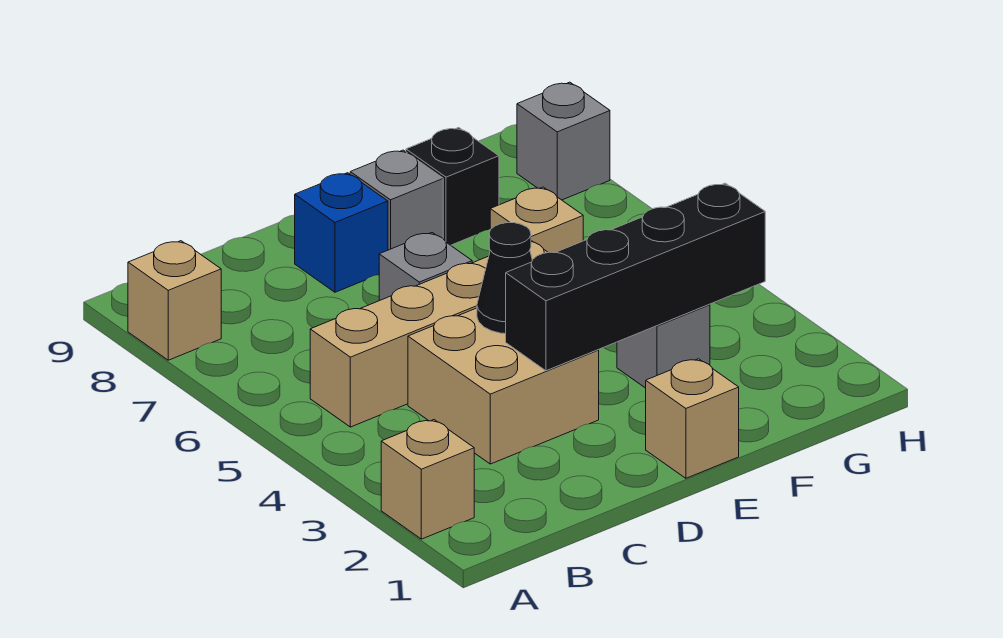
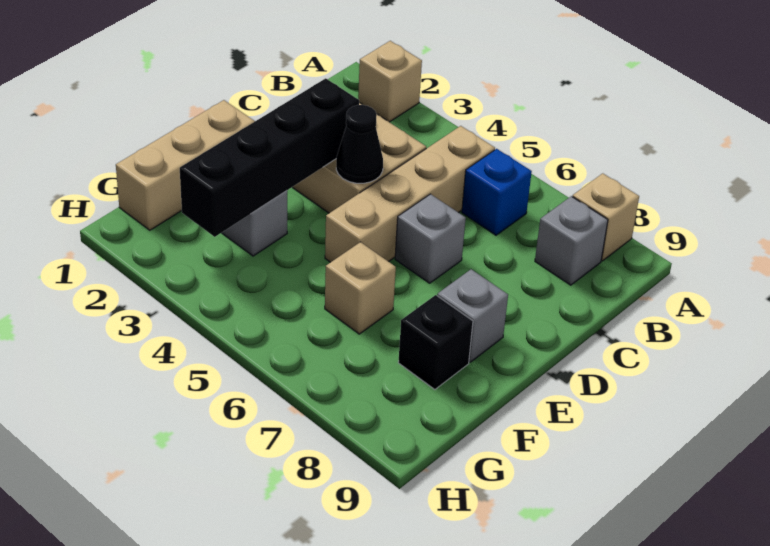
blue 1x1 brick [295,173,388,292] -> blue 1x1 brick moved to [462,149,532,235]
tan 1x1 brick [646,359,739,478] -> tan 1x3 brick [116,100,255,230]
grey 1x1 brick [517,82,610,200] -> grey 1x1 brick moved to [535,196,608,285]

